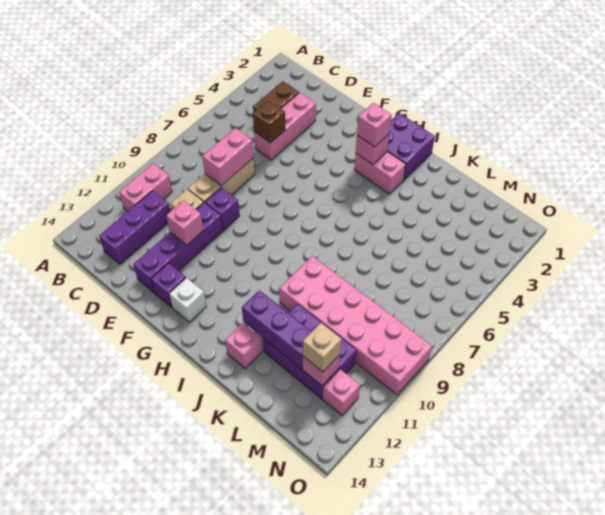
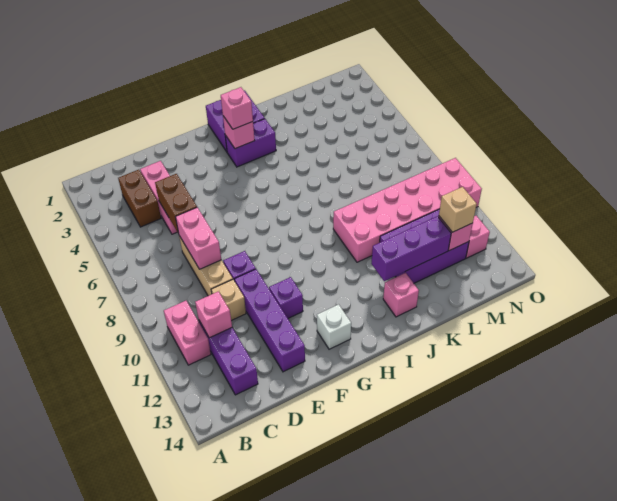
brown 1x1 brick [253,100,285,143] -> brown 1x2 brick [155,174,197,234]
pink 1x1 brick [166,200,203,245] -> pink 1x1 brick moved to [195,291,232,338]
purple 1x1 brick [151,263,186,307] -> purple 1x1 brick moved to [269,277,303,318]
pink 1x2 brick [354,152,406,194] -> purple 1x2 brick [225,119,276,167]

